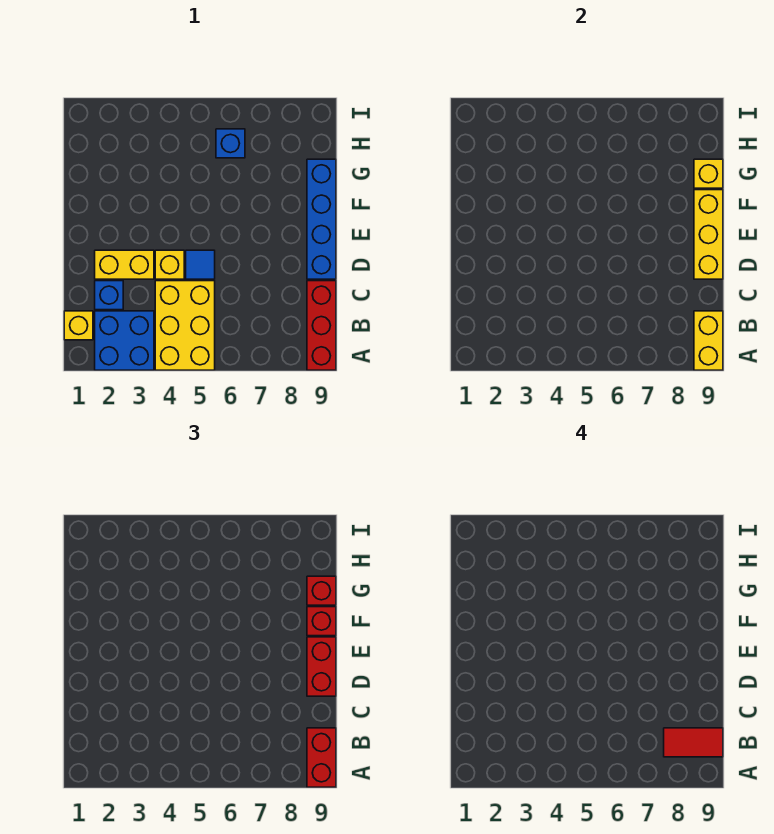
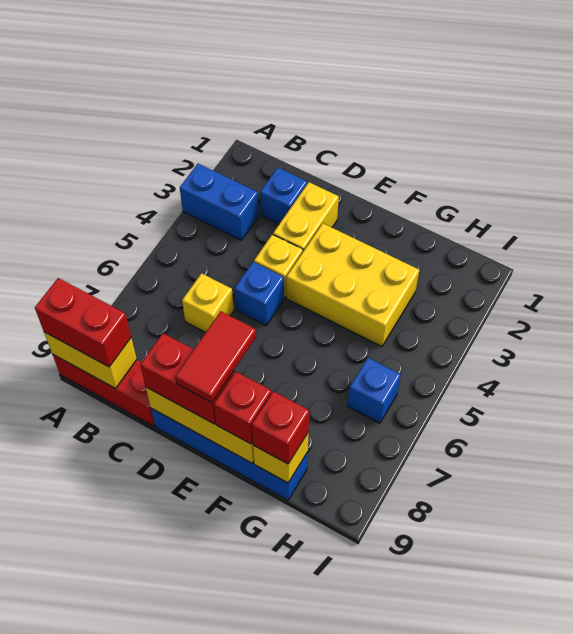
blue 2x2 brick [95,311,154,370] -> blue 1x2 brick [180,164,259,240]
yellow 2x3 brick [155,281,215,370] -> yellow 2x3 brick moved to [286,223,419,347]
yellow 1x1 brick [64,311,93,340] -> yellow 1x1 brick moved to [182,273,234,333]
red 1x2 tile [664,728,723,757] -> red 1x2 tile moved to [175,311,256,403]
blue 1x1 tile [186,250,215,279] -> blue 1x1 brick [235,262,284,325]

